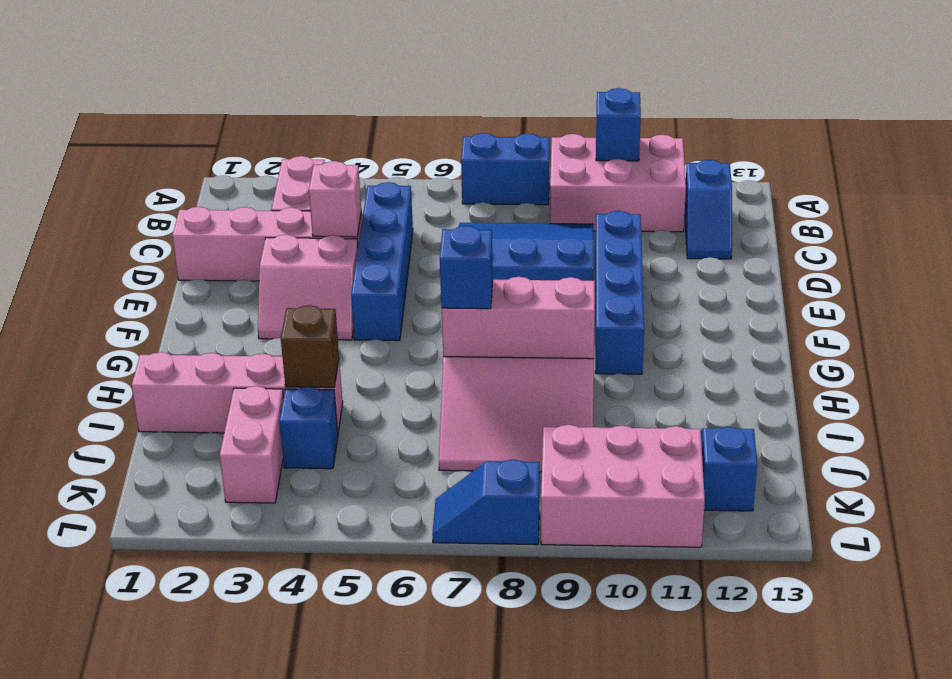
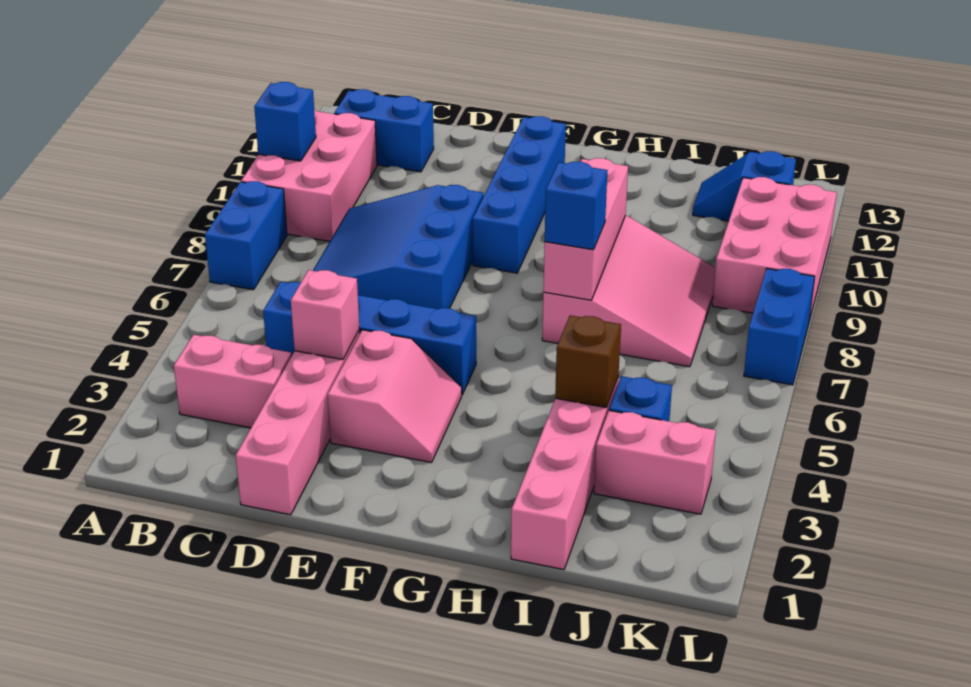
blue 1x2 slope [685,160,732,259] -> blue 1x2 brick [334,89,434,172]
blue 1x4 brick [595,211,644,374] -> blue 1x4 brick turned to [473,116,566,273]
blue 1x2 slope [432,459,539,545] -> blue 1x2 brick [744,268,815,385]

